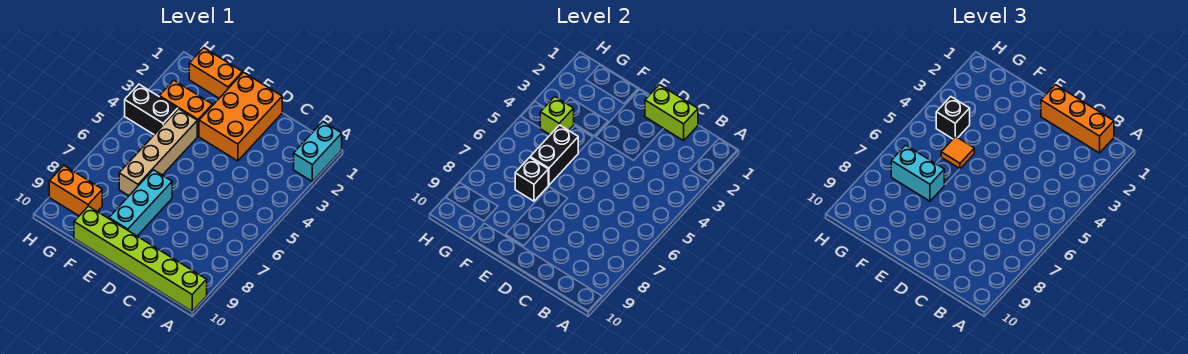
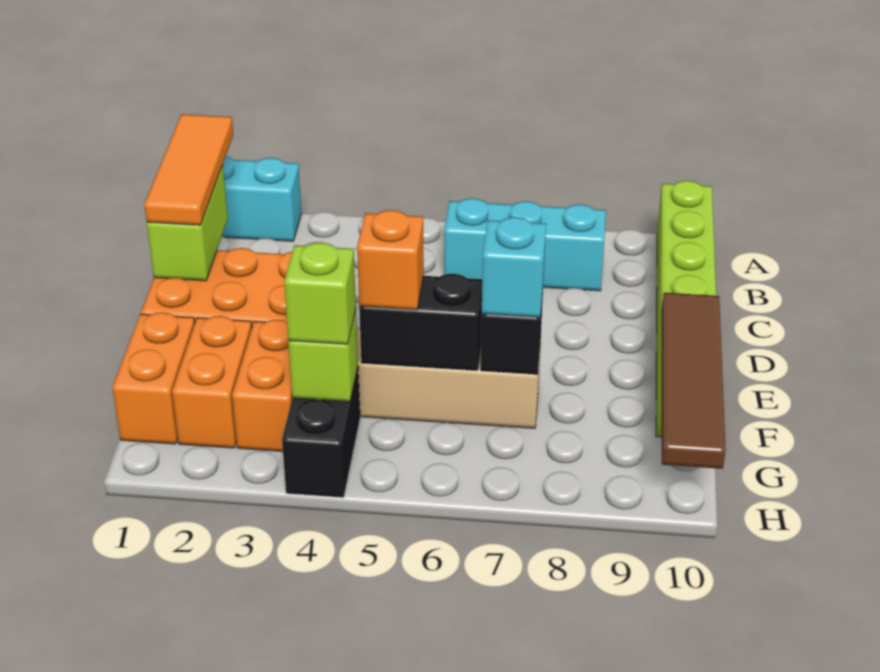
orange 1x3 brick [1041,85,1114,153] -> orange 1x3 tile [144,114,233,225]
cyan 1x3 brick [109,170,172,236] -> cyan 1x3 brick moved to [444,198,606,291]
none -> brown 1x4 tile [662,293,726,469]
orange 1x1 tile [941,136,974,169] -> orange 1x1 brick [357,210,424,310]
cyan 1x2 brick [891,145,944,201] -> cyan 1x1 brick [482,217,546,317]
black 1x1 brick [936,97,970,139] -> lime 1x1 brick [284,242,356,344]
orange 1x2 brick [49,166,102,216] -> orange 1x2 brick moved to [172,316,252,448]

